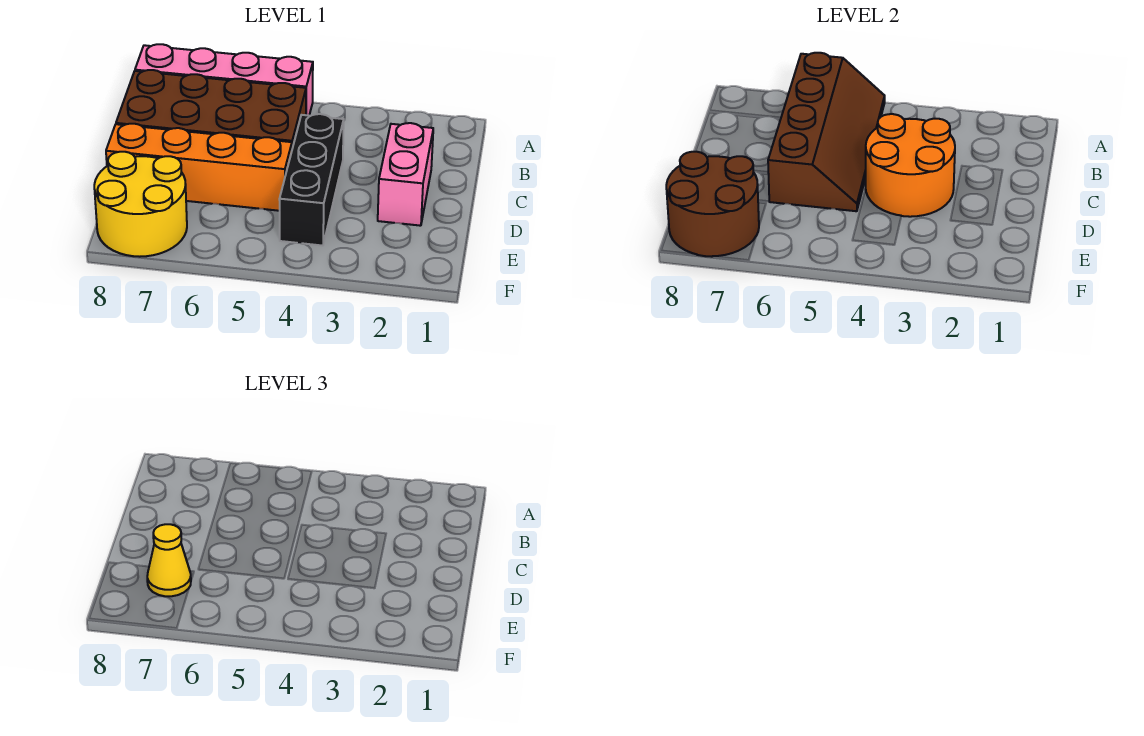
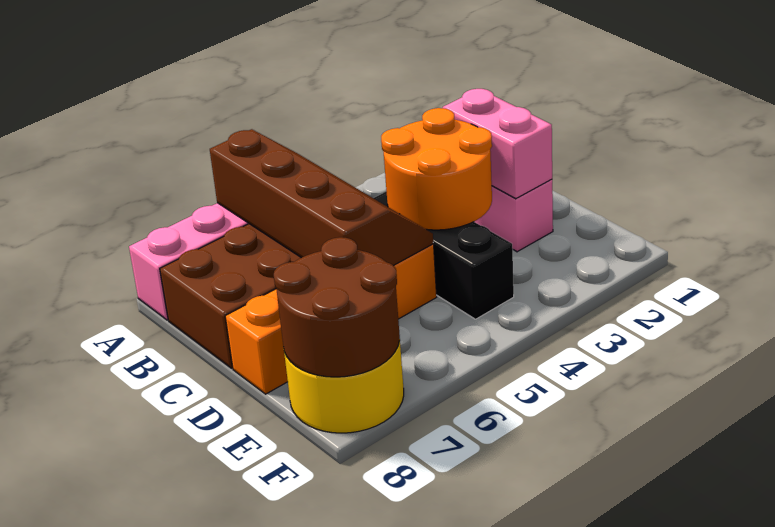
none -> pink 1x2 brick [443,89,552,199]
yellow 1x1 cone [147,524,191,596] -> none

